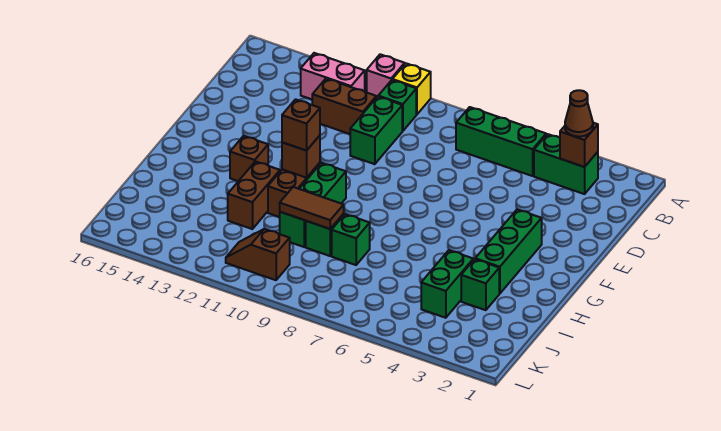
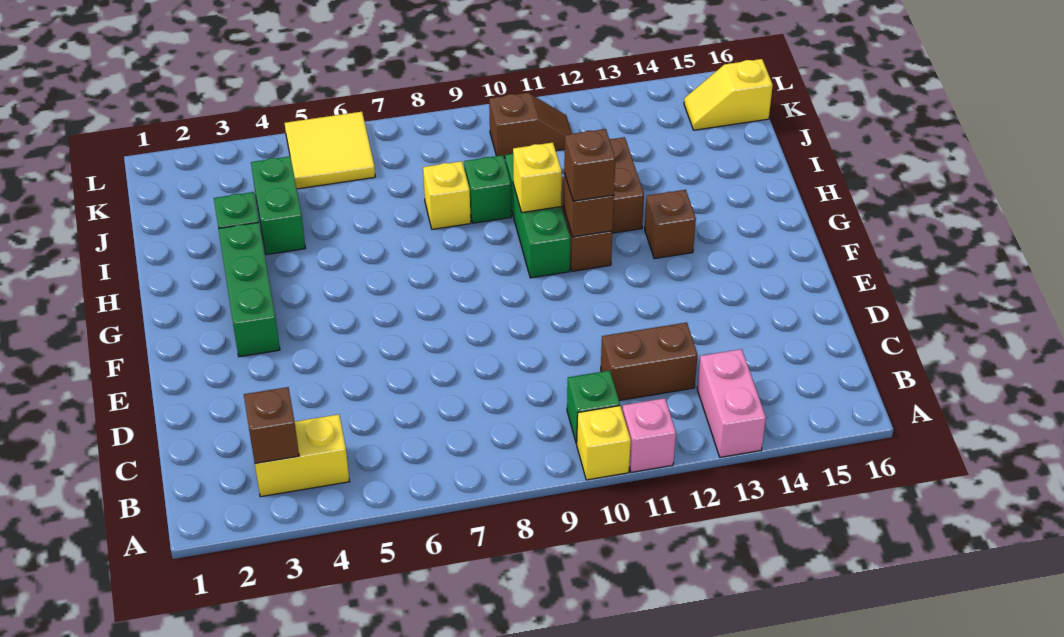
green 1x2 brick [534,134,598,194] -> yellow 1x2 brick [255,415,349,497]
brown 1x1 cone [565,90,593,137] -> none
green 1x3 brick [456,107,546,176] -> none
pink 1x2 brick [301,53,365,99] -> pink 1x2 brick turned to [697,349,766,457]
green 1x2 brick [350,97,402,164] -> none
none -> yellow 1x1 brick [513,143,562,212]
green 1x1 brick [332,214,370,265] -> yellow 1x1 brick [423,161,471,229]
brown 1x2 tile [280,187,344,229] -> none
none -> yellow 2x2 tile [285,112,375,189]
none -> yellow 1x2 slope [684,59,773,130]

